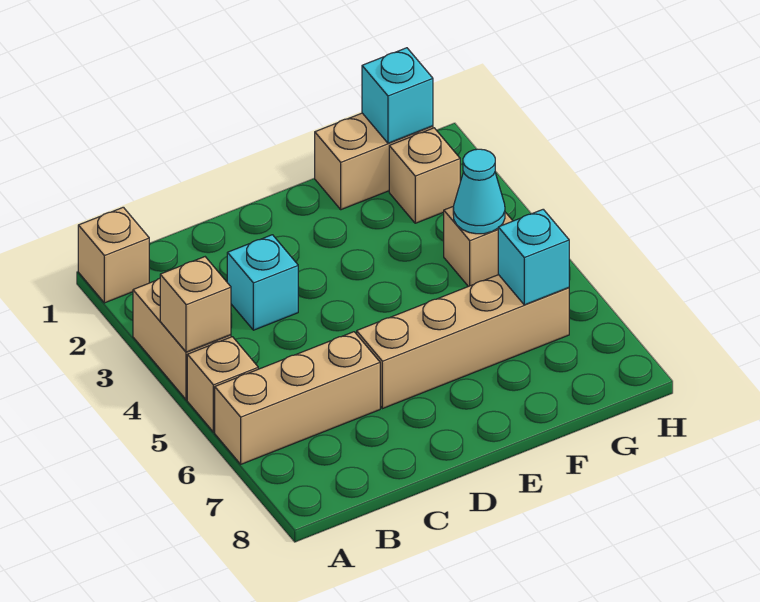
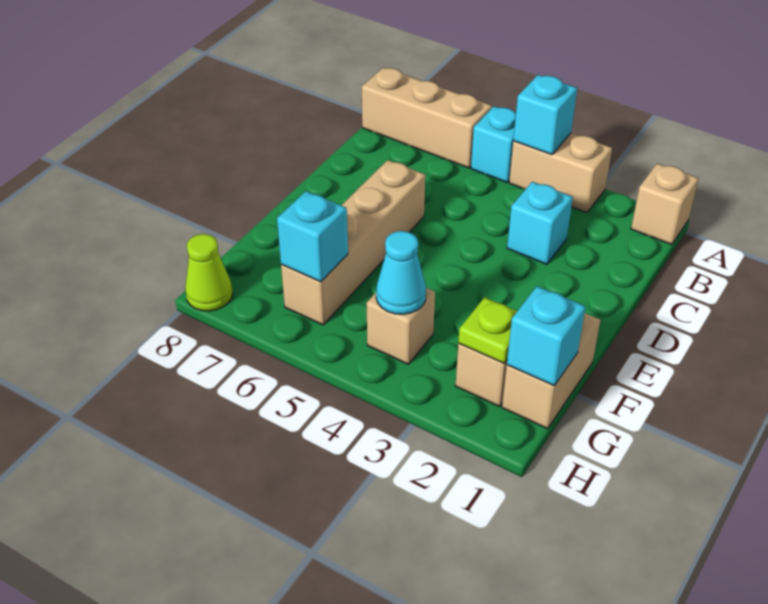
tan 1x1 brick [160,257,231,352] -> cyan 1x1 brick [513,75,577,155]
tan 1x1 brick [187,337,258,432] -> cyan 1x1 brick [471,106,516,182]
tan 1x3 brick [215,332,380,464] -> tan 1x3 brick turned to [362,67,492,168]
none -> lime 1x1 plate [458,297,517,363]
none -> lime 1x1 cone [185,234,233,311]

